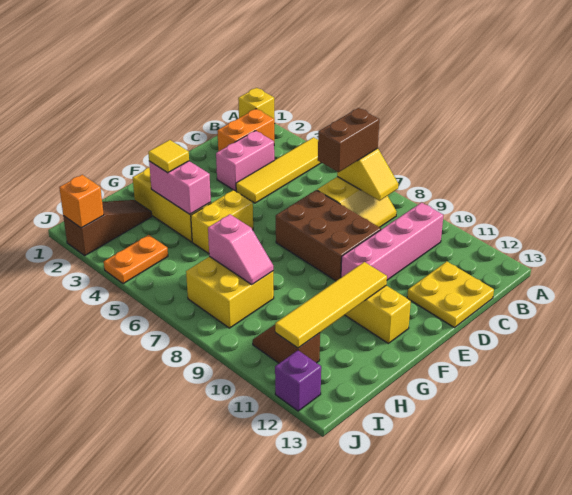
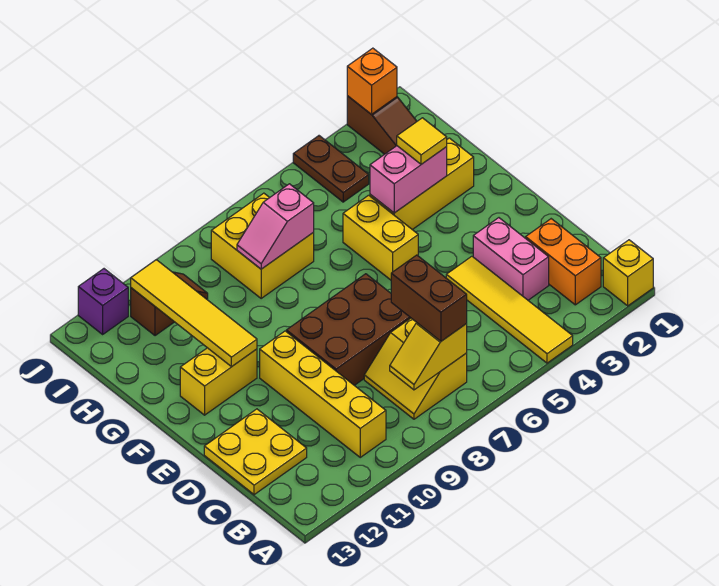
pink 1x4 brick [341,203,443,280] -> yellow 1x4 brick [260,331,386,457]
orange 1x2 plate [104,235,168,284] -> brown 1x2 plate [293,136,369,202]

